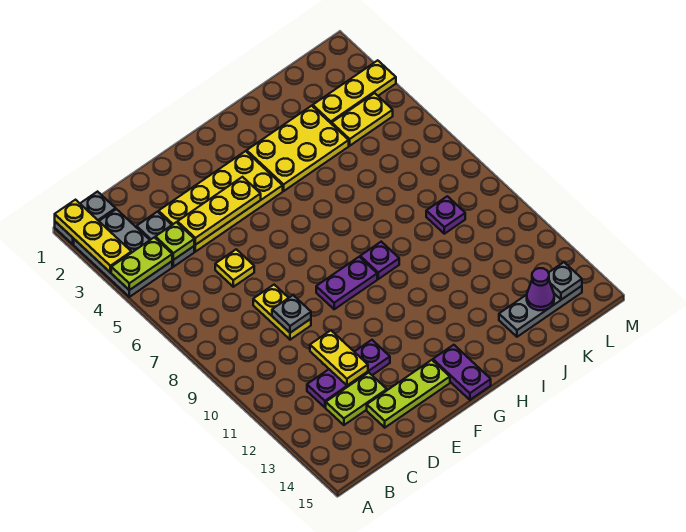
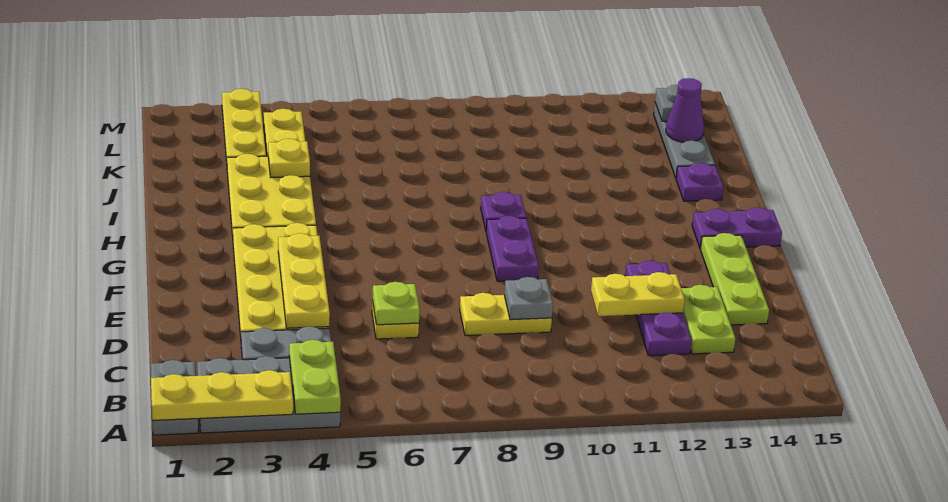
lime 1x1 plate [155,222,194,260] -> lime 1x1 plate moved to [373,282,420,325]
none -> yellow 1x1 plate [268,139,310,177]
purple 1x1 plate [426,196,465,234] -> purple 1x1 plate moved to [676,163,723,201]

